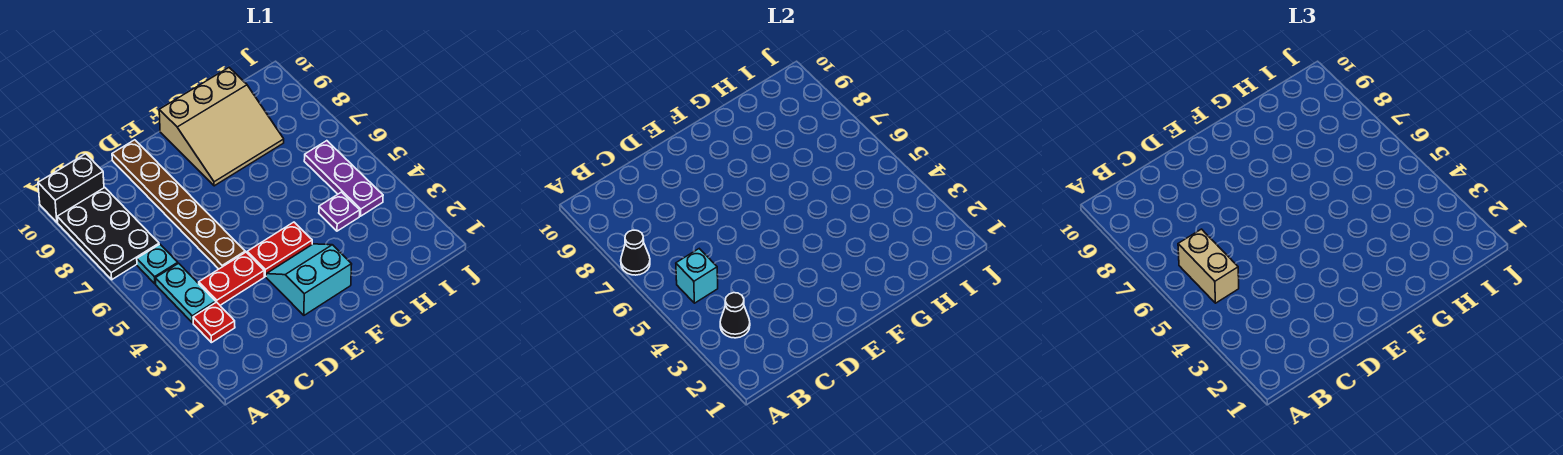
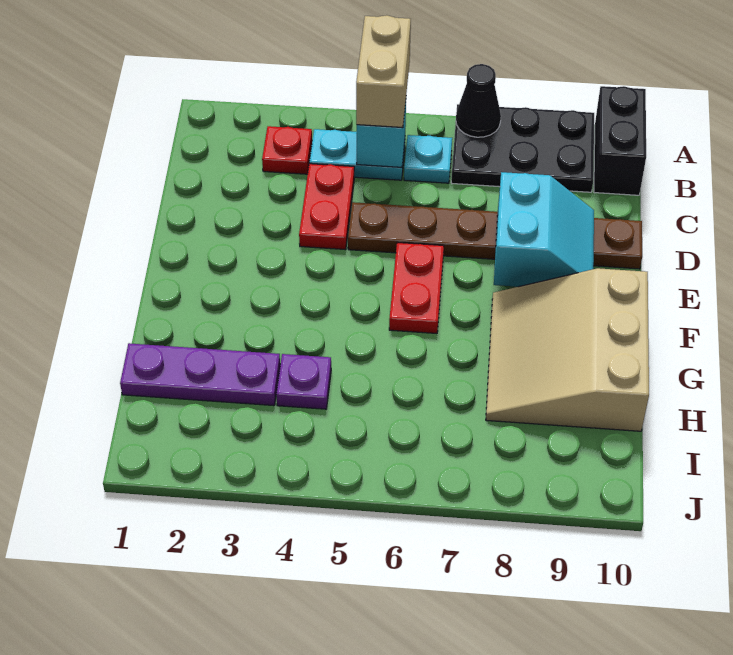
black 1x1 cone [720,293,750,338] -> none
tan 1x2 brick [1178,229,1239,303] -> tan 1x2 brick turned to [356,15,411,128]
cyan 2x2 slope [266,244,352,315] -> cyan 2x2 slope moved to [494,172,594,287]
red 1x2 plate [247,222,312,277] -> red 1x2 plate moved to [389,242,444,333]
purple 1x3 plate [304,141,383,216] -> purple 1x3 plate moved to [120,343,280,406]

